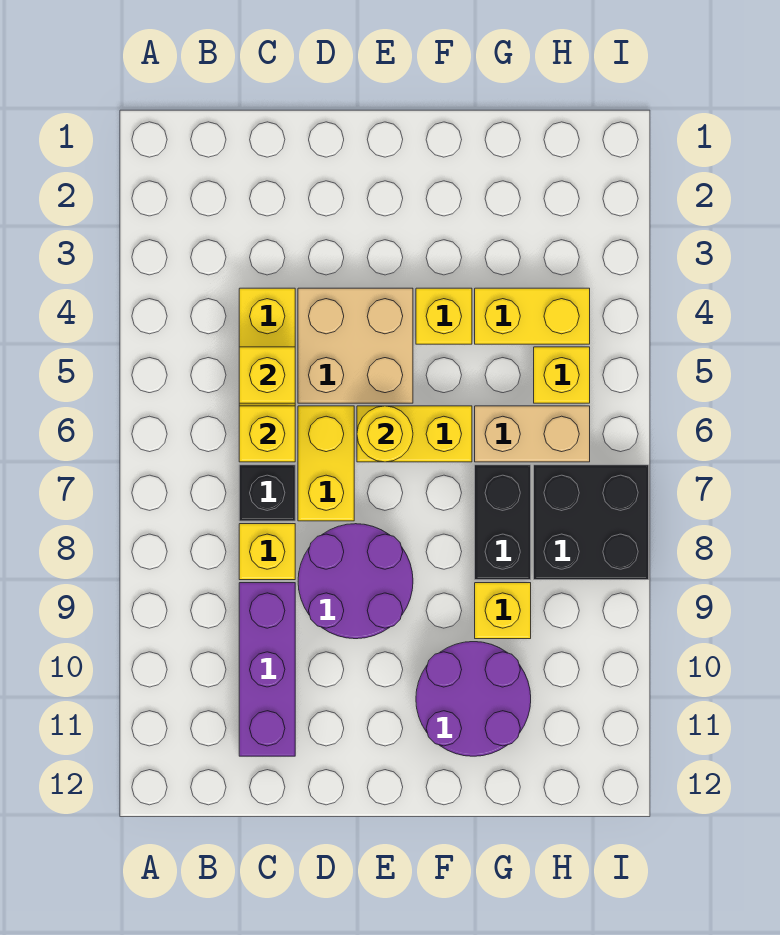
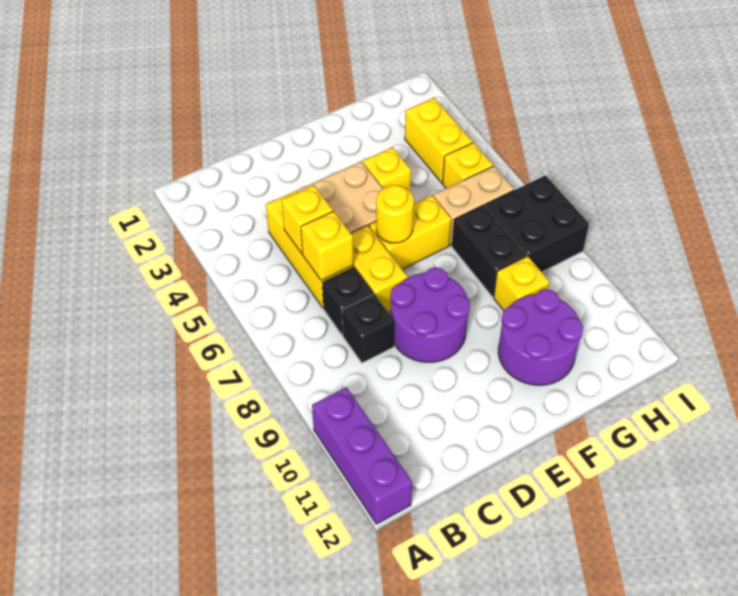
yellow 1x1 brick [239,524,295,580] -> black 1x1 brick [342,294,395,363]
purple 1x3 brick [239,583,295,756] -> purple 1x3 brick moved to [312,387,412,524]
yellow 1x2 brick [475,288,590,344] -> yellow 1x2 brick turned to [405,98,472,183]

